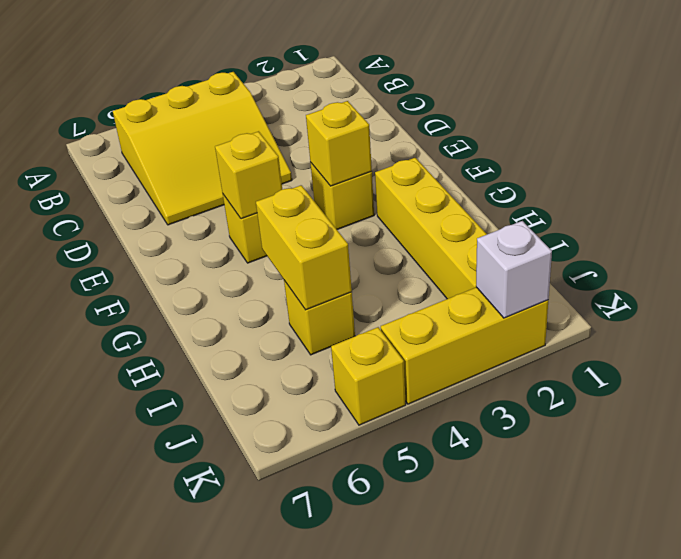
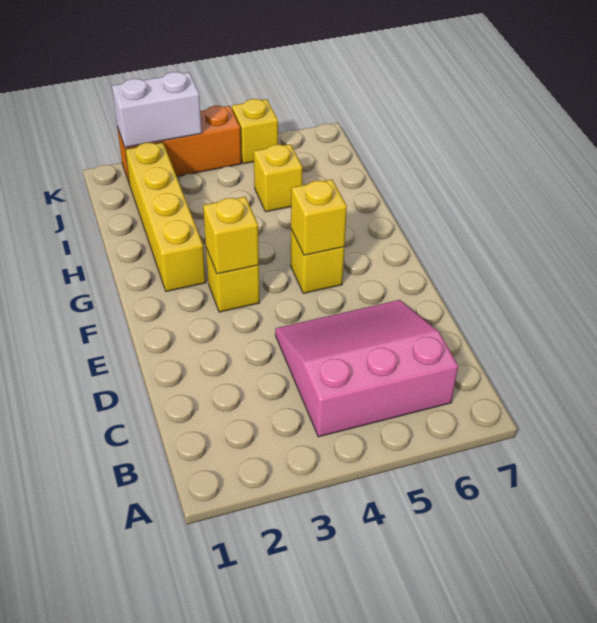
yellow 3x3 slope [113,72,292,225] -> pink 3x3 slope [275,300,458,437]
yellow 1x2 brick [256,185,352,310] -> none
yellow 1x3 brick [381,287,548,404] -> orange 1x3 brick [117,106,241,185]
white 1x1 brick [476,221,552,318] -> white 1x2 brick [112,72,202,147]

